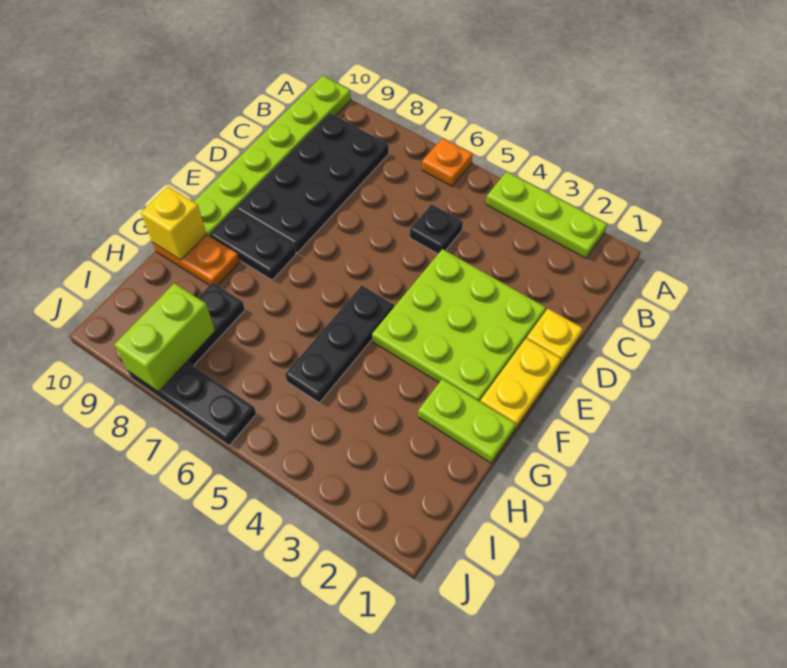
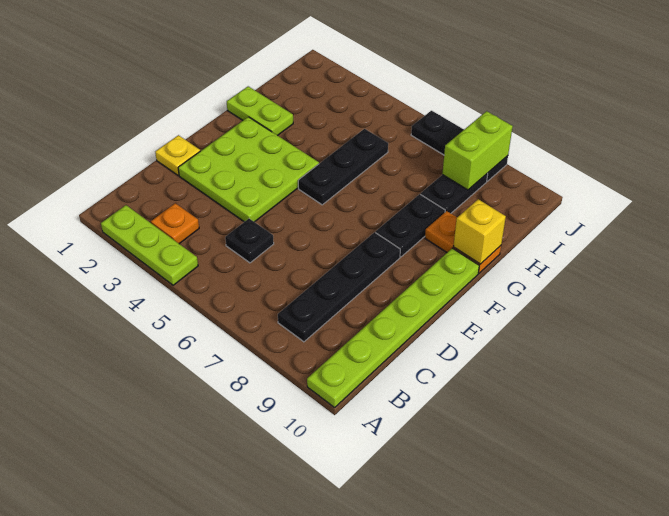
orange 1x1 plate [422,138,473,186] -> orange 1x1 plate moved to [151,203,199,244]
black 2x4 plate [235,113,389,253] -> black 1x4 plate [278,232,400,342]
yellow 1x2 plate [480,338,561,429] -> none
black 1x2 plate [210,210,296,280] -> black 1x2 plate turned to [376,194,445,257]

